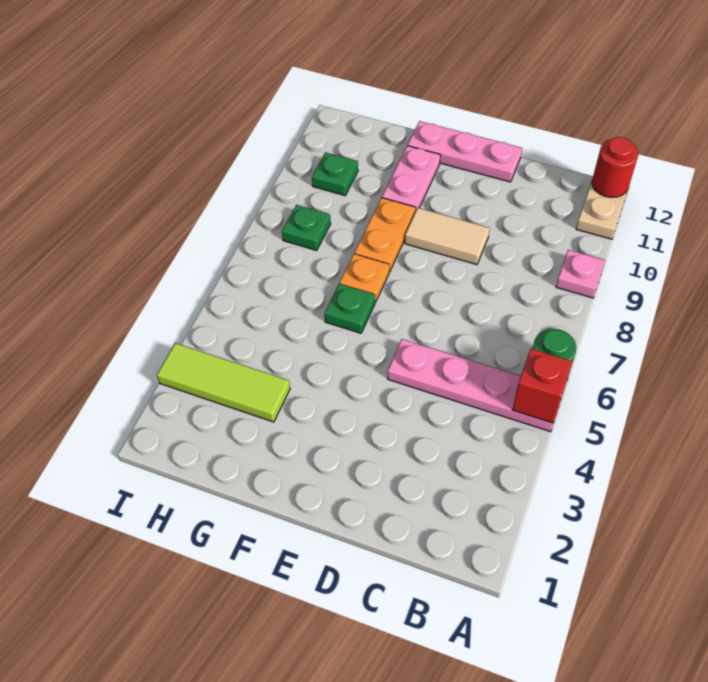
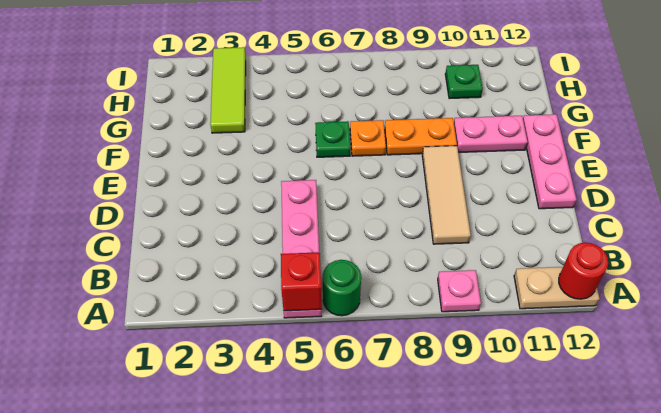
tan 1x2 tile [405,208,490,265] -> tan 1x3 tile [422,146,471,244]
green 1x1 plate [282,205,331,250] -> none

